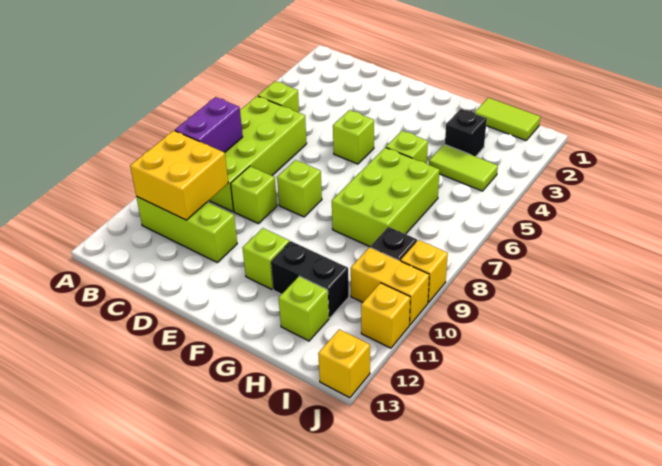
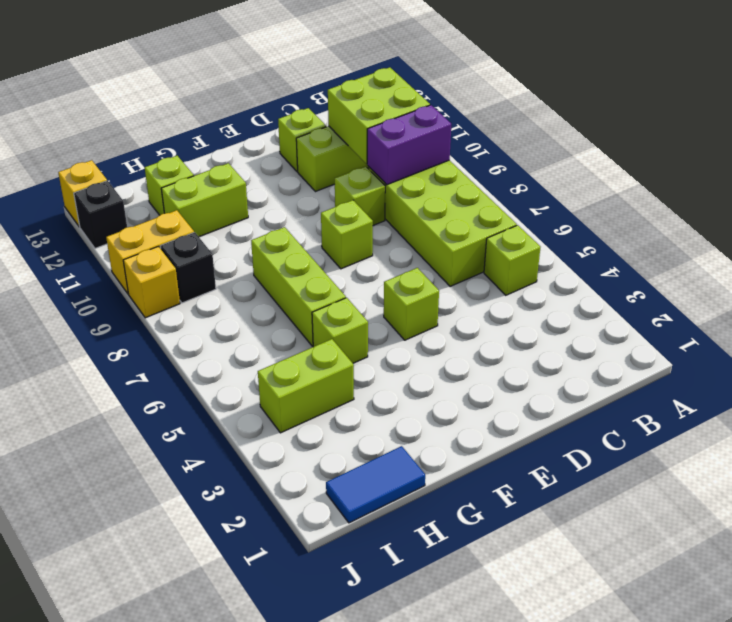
purple 1x2 brick [175,97,243,152] -> purple 1x2 brick turned to [367,105,451,185]
yellow 2x2 brick [130,131,228,220] -> lime 2x2 brick [328,67,430,164]
lime 1x1 brick [243,228,290,289] -> lime 1x1 brick moved to [278,108,326,172]
lime 2x3 brick [332,148,440,247] -> lime 1x3 brick [251,227,346,346]
black 1x2 brick [271,241,349,318] -> lime 1x2 brick [161,163,248,237]
lime 1x2 tile [475,98,540,140] -> blue 1x2 tile [326,446,425,523]
black 1x1 brick [445,109,487,157] -> black 1x1 brick moved to [74,181,127,248]
lime 1x2 tile [429,144,498,191] -> lime 1x2 brick [258,339,354,433]
yellow 1x1 brick [361,283,410,348] -> none

